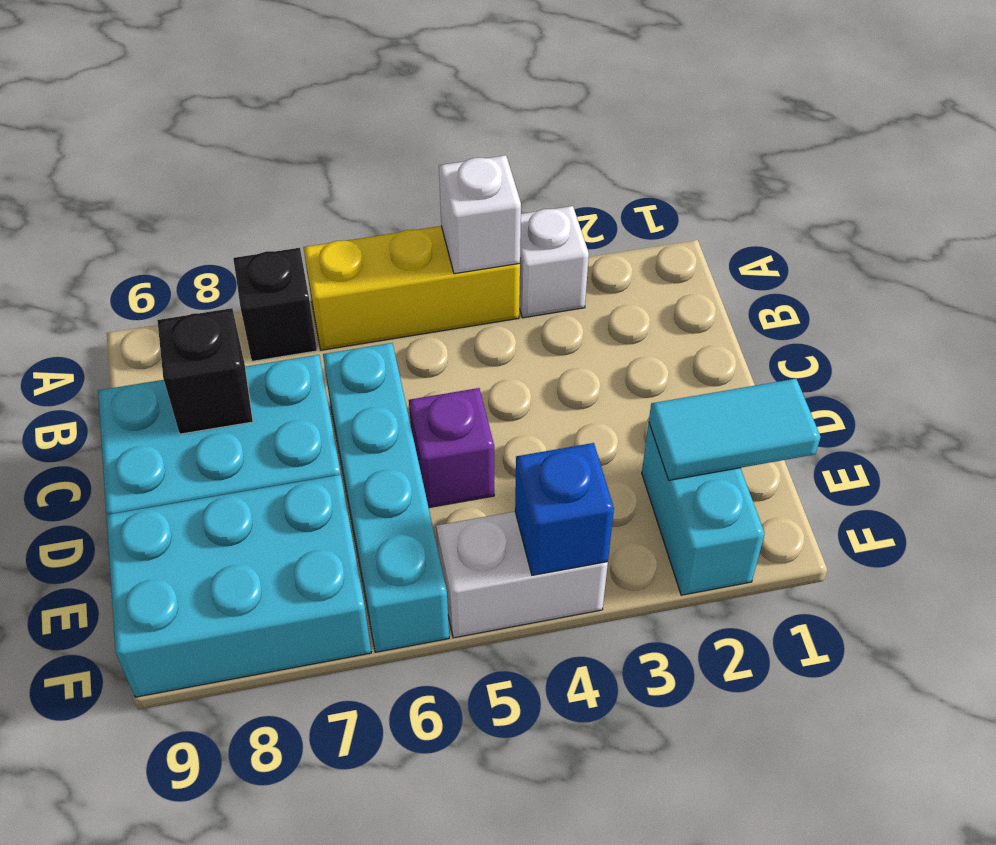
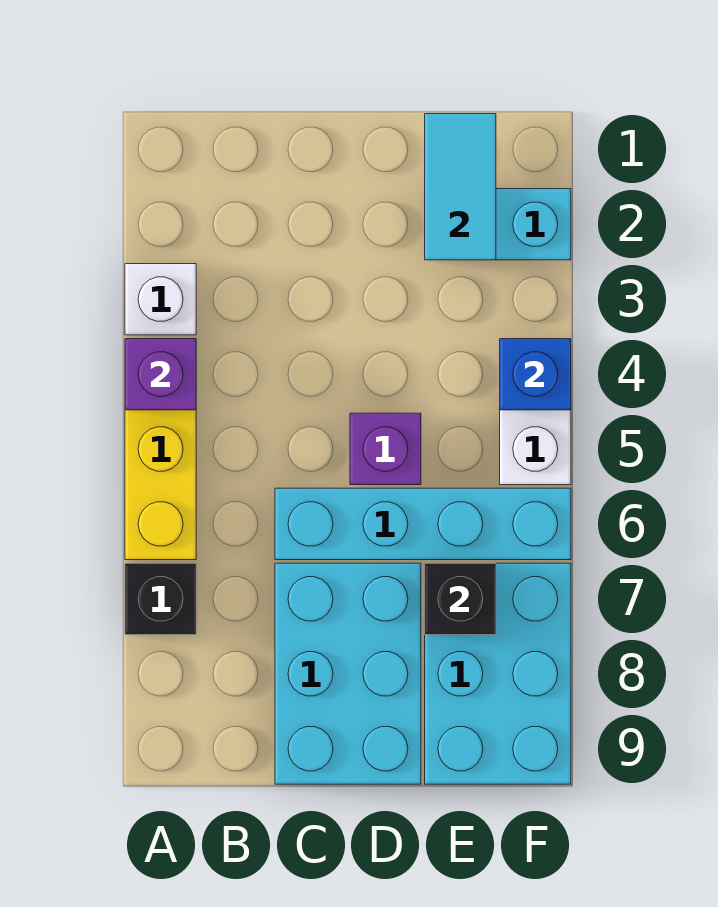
white 1x1 brick [439,155,521,274] -> purple 1x1 brick [125,339,196,410]
black 1x1 brick [157,308,253,434] -> black 1x1 brick moved to [425,563,496,635]

